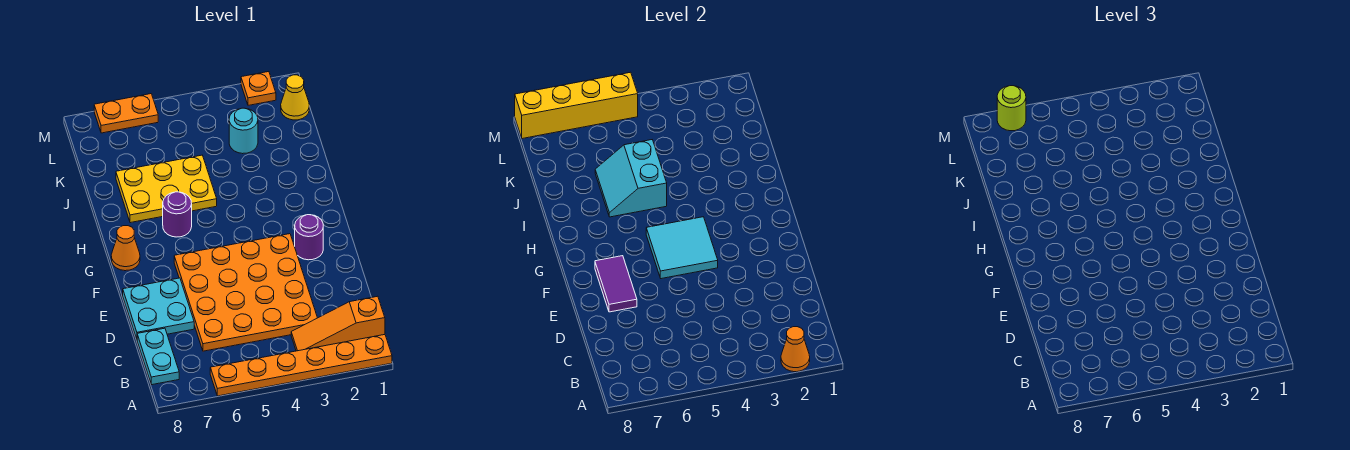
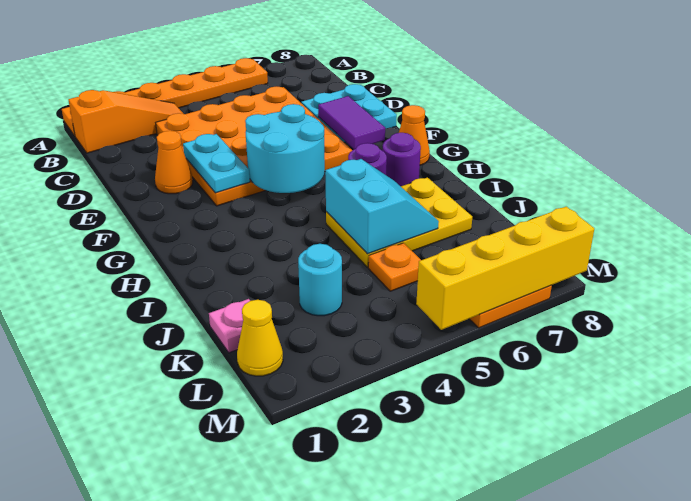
orange 1x1 cone [781,327,810,372] -> orange 1x1 cone moved to [155,131,193,194]
cyan 1x2 plate [137,328,179,385] -> cyan 1x2 plate moved to [183,134,250,193]
purple 1x1 round brick [295,215,323,260] -> purple 1x1 round brick moved to [383,133,421,186]
cyan 2x2 tile [646,217,718,279] -> cyan 2x2 round brick [245,104,325,193]
none -> pink 1x1 plate [209,299,250,353]
orange 1x1 plate [241,72,276,105] -> orange 1x1 plate moved to [368,243,421,291]
lime 1x1 round brick [997,86,1026,131] -> none

